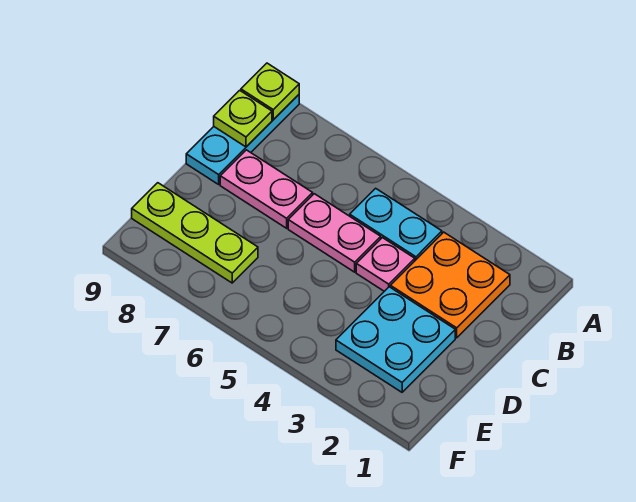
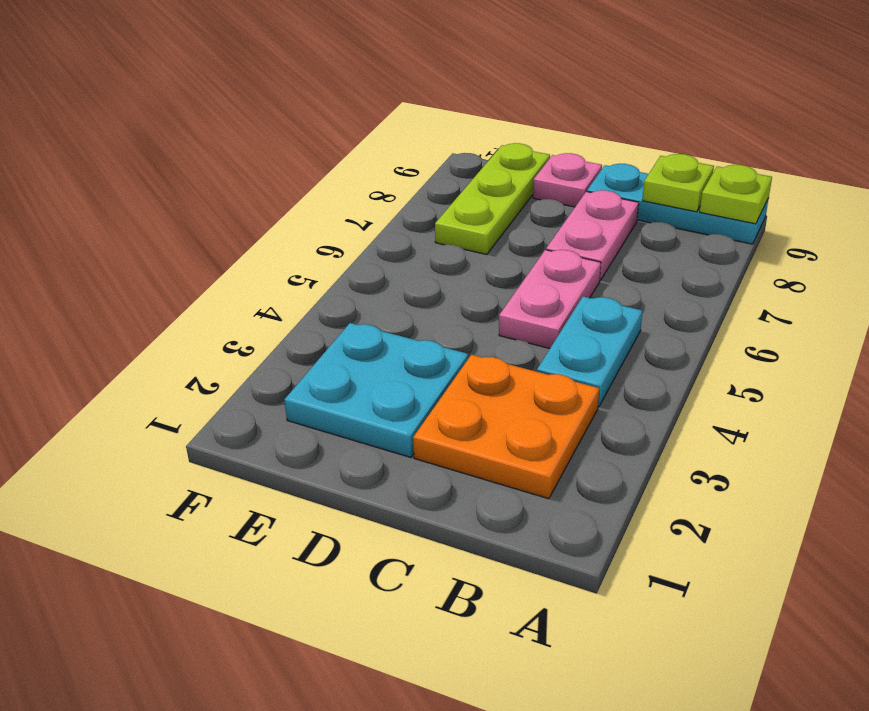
pink 1x1 plate [356,238,415,291] -> pink 1x1 plate moved to [533,153,602,207]

